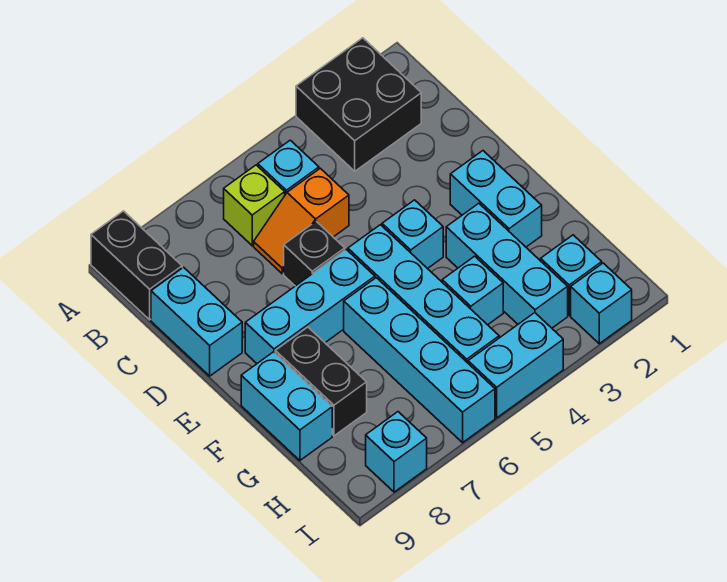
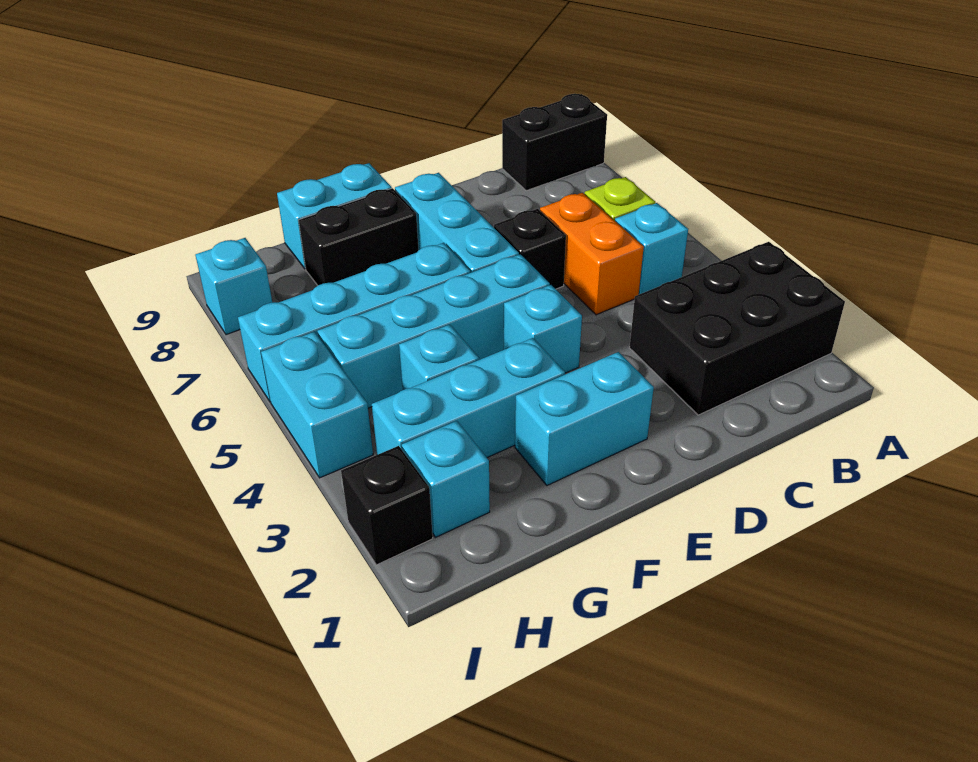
black 2x2 brick [296,38,421,171] -> black 2x3 brick [630,242,845,415]
orange 1x2 slope [254,168,349,274] -> orange 1x2 brick [540,193,644,315]
cyan 1x2 brick [151,267,242,376] -> none
cyan 1x1 brick [571,263,632,344] -> black 1x1 brick [341,446,433,565]

